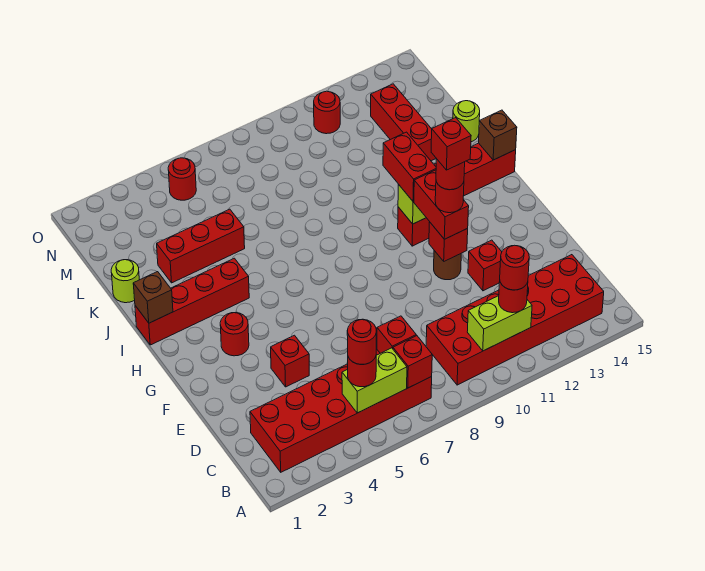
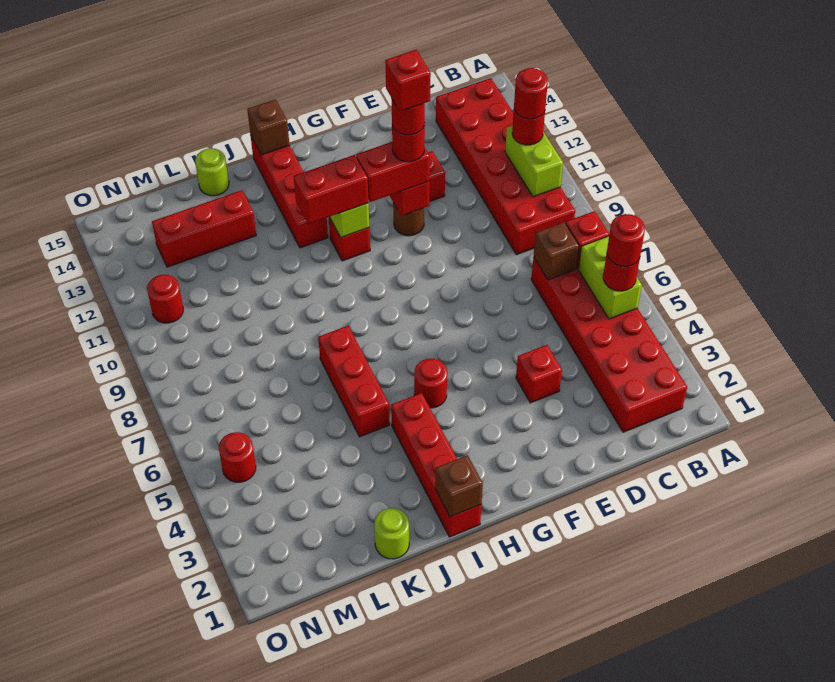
red 1x1 brick [377,316,416,353] -> brown 1x1 brick [534,222,579,280]
red 1x1 round brick [220,313,249,356] -> red 1x1 round brick moved to [414,359,447,408]
red 1x3 brick [157,209,245,283] -> red 1x3 brick moved to [318,326,390,437]

